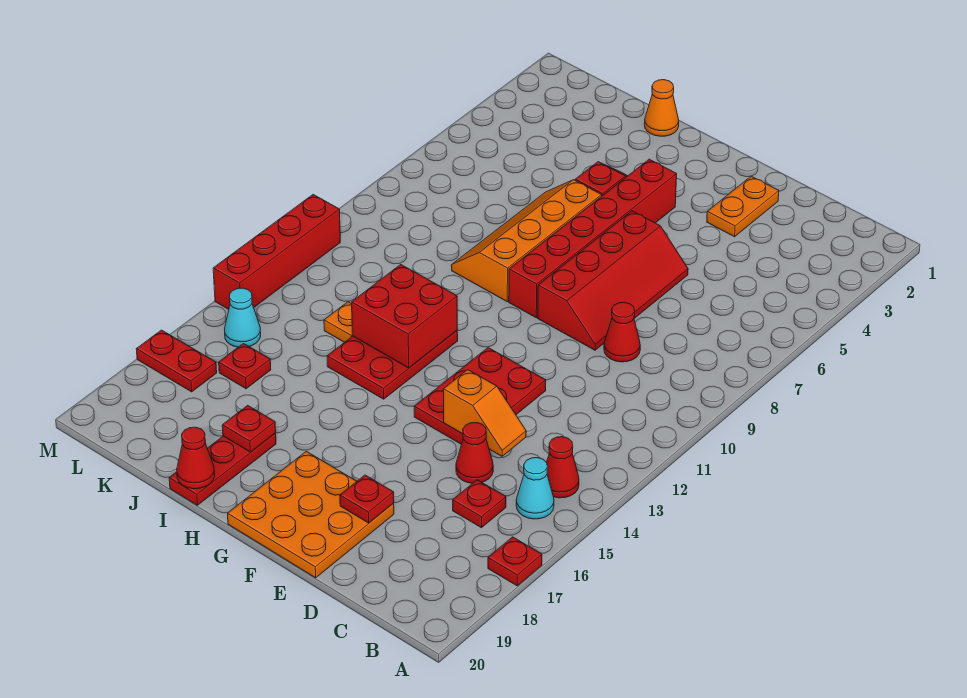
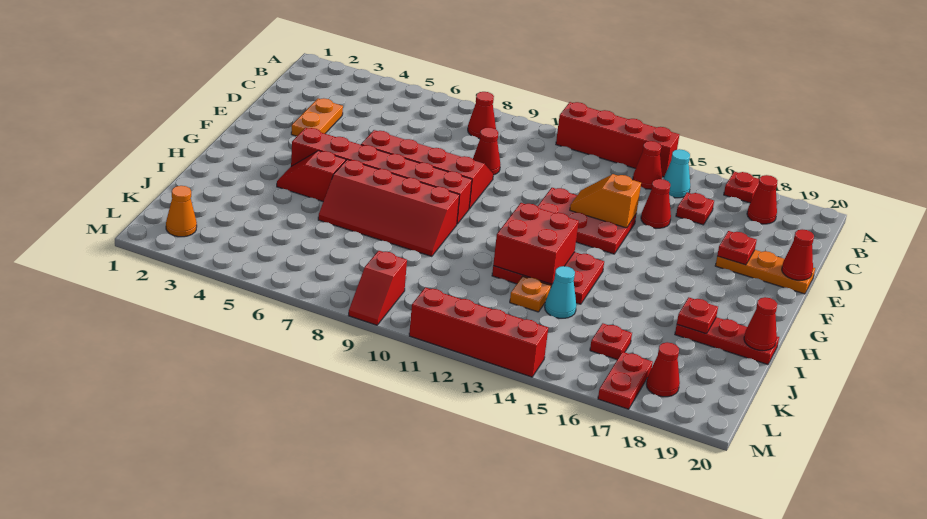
none -> red 1x4 brick [556,102,679,177]
none -> red 1x1 cone [468,92,496,139]
none -> red 1x1 cone [747,175,778,224]
orange 1x2 slope [443,370,526,456] -> orange 1x2 slope turned to [570,174,641,228]
orange 1x2 plate [707,176,779,237] -> orange 1x2 plate turned to [291,98,343,136]
orange 3x3 plate [228,451,394,578] -> orange 1x3 plate [715,250,815,294]
none -> red 1x1 cone [782,229,814,280]
orange 2x4 slope [451,180,602,302] -> red 2x4 slope [318,160,460,256]
orange 1x1 cone [644,80,679,136] -> orange 1x1 cone moved to [166,186,197,237]
none -> red 1x2 slope [349,251,407,325]
cyan 1x1 cone [224,288,261,347] -> cyan 1x1 cone moved to [545,266,576,318]
none -> red 1x1 cone [646,342,680,397]

